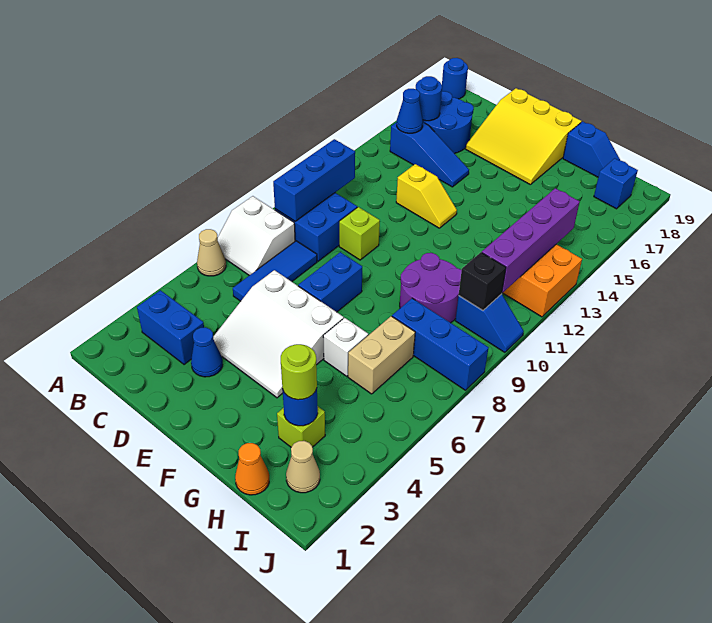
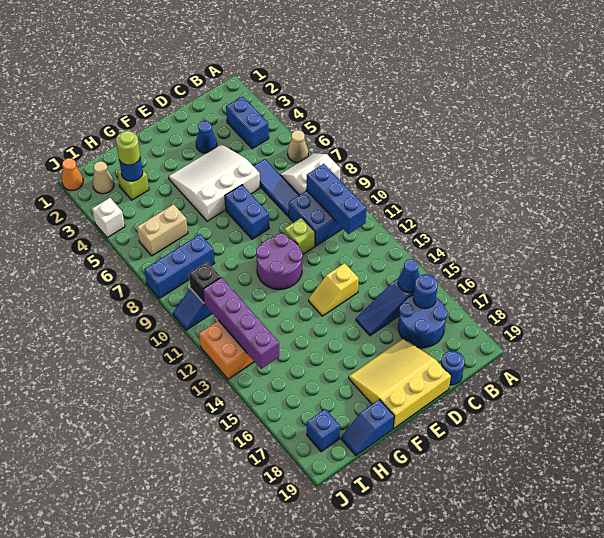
blue 1x1 round brick [442,58,468,99] -> blue 1x1 round brick moved to [441,351,465,385]
blue 1x2 brick [137,290,204,365] -> blue 1x2 brick turned to [226,96,269,149]
white 1x1 brick [323,318,368,376] -> white 1x1 brick moved to [92,198,125,238]
purple 2x2 round brick [400,253,462,323] -> purple 2x2 round brick moved to [256,233,303,289]
orange 1x1 cone [235,443,269,495] -> orange 1x1 cone moved to [62,158,83,191]
tan 1x2 brick [348,316,415,394] -> tan 1x2 brick turned to [137,204,188,256]

